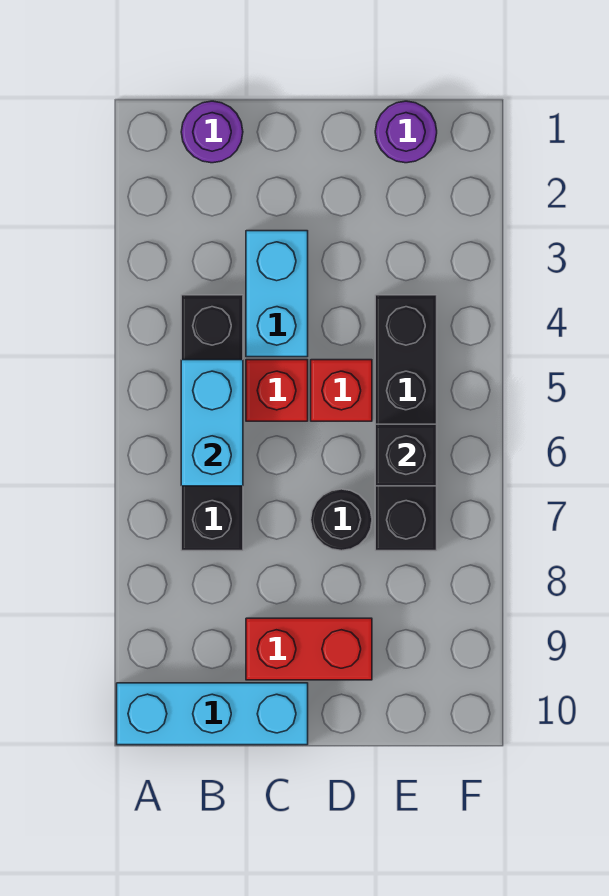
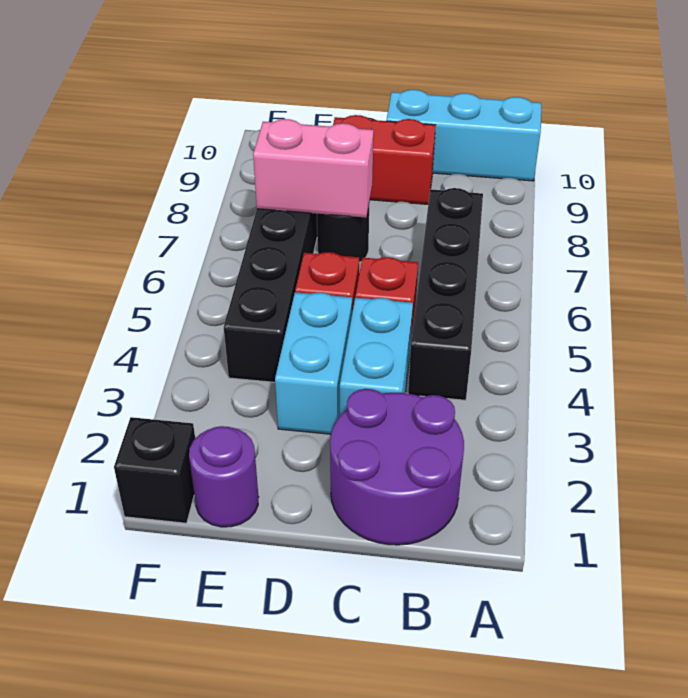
purple 1x1 round brick [181,101,243,163] -> purple 2x2 round brick [330,389,464,545]
cyan 1x2 brick [181,360,243,486] -> cyan 1x2 brick moved to [275,292,352,434]
none -> pink 1x2 brick [253,119,374,218]
black 1x1 brick [375,424,437,486] -> black 1x1 brick moved to [114,417,195,523]

